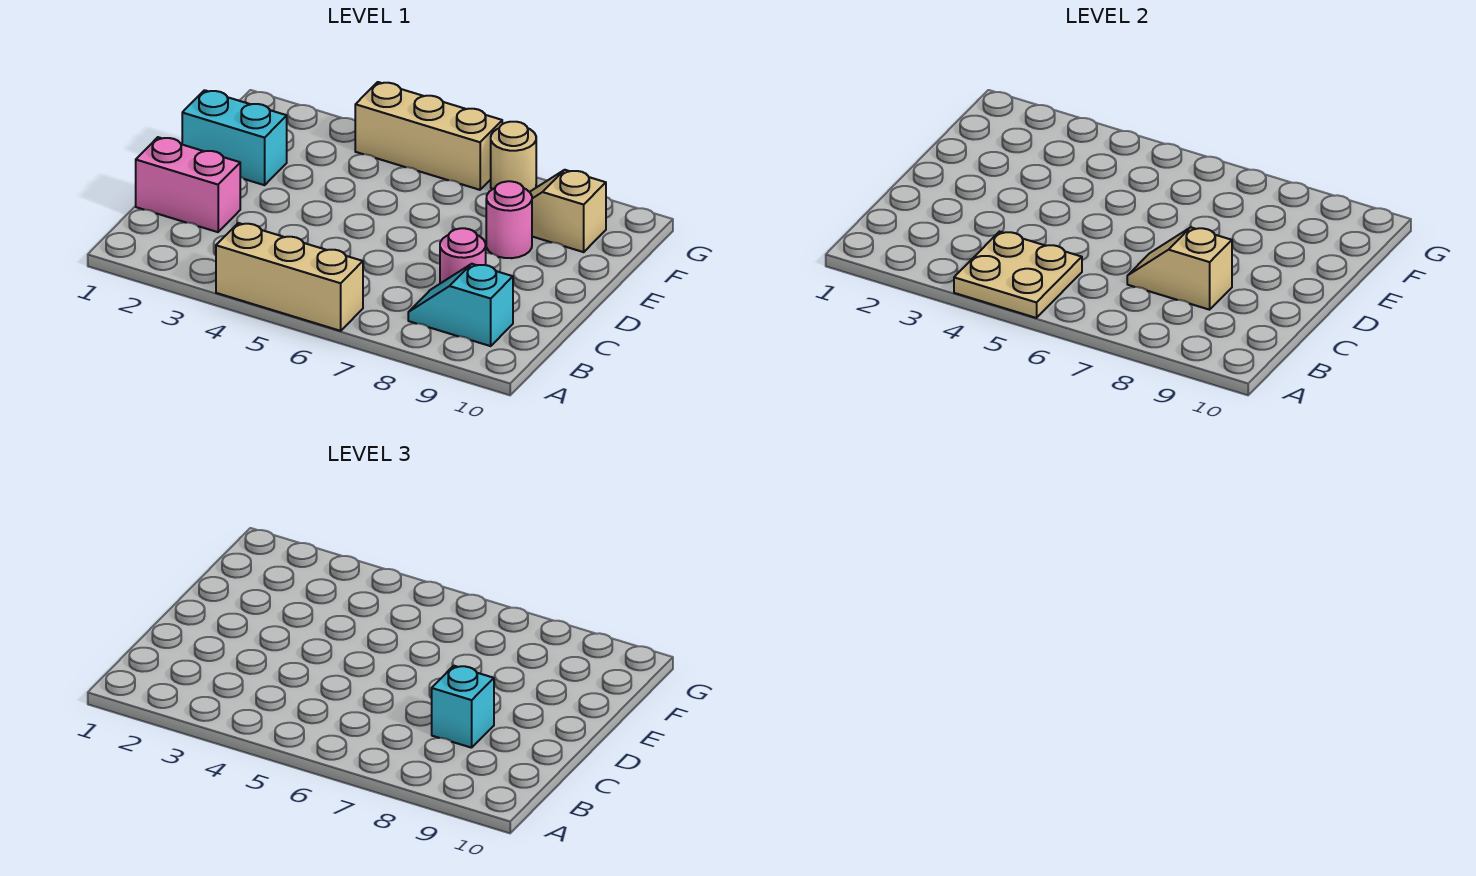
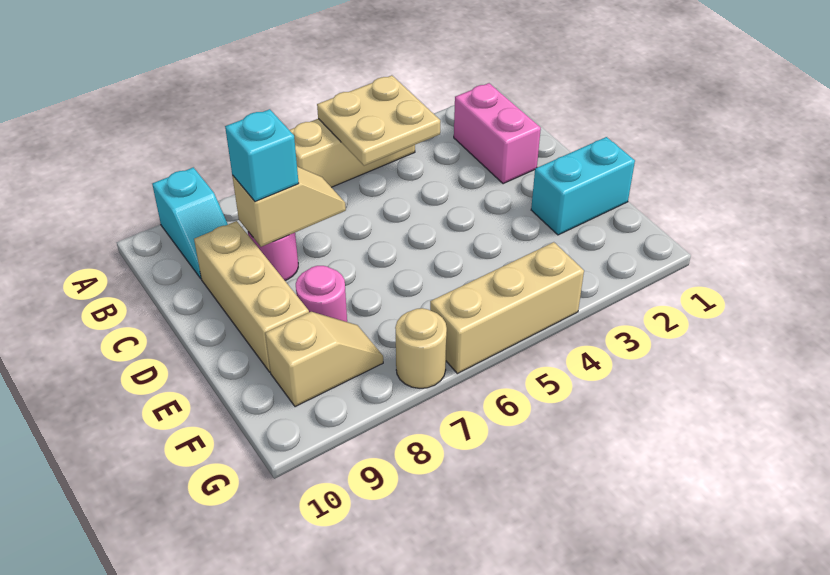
cyan 1x2 slope [408,264,513,346] -> cyan 1x2 slope turned to [152,167,228,279]
pink 1x2 brick [136,137,240,232] -> pink 1x2 brick turned to [454,83,541,184]
none -> tan 1x3 brick [194,221,309,372]

